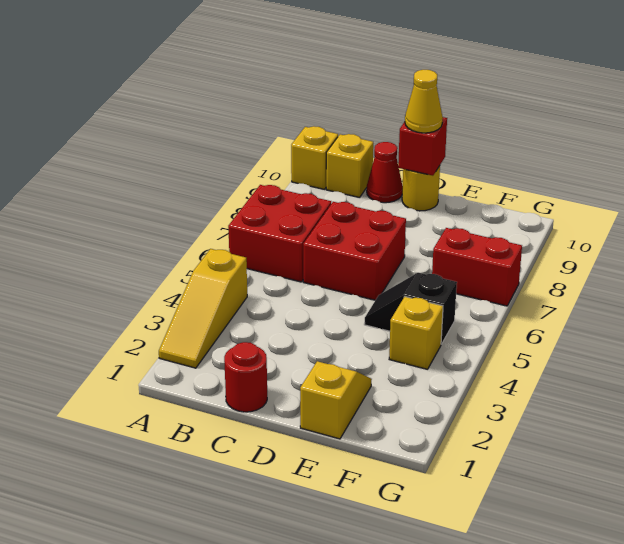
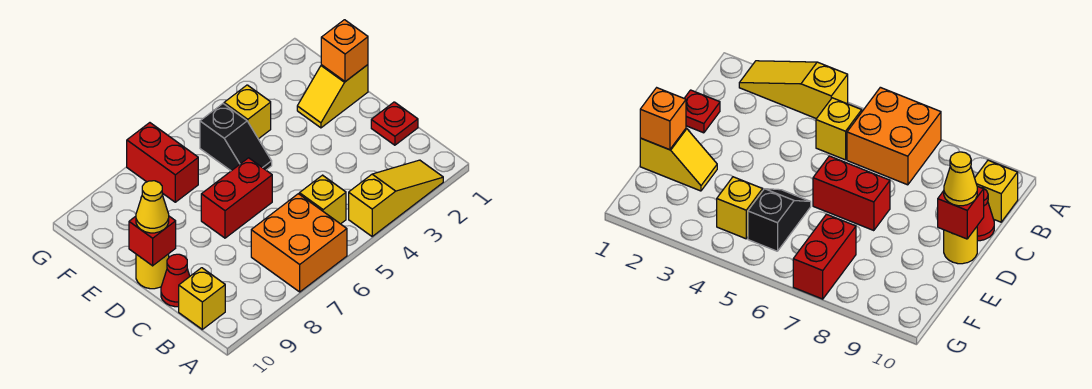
red 2x2 brick [228,185,331,282] -> orange 2x2 brick [251,194,347,292]
yellow 1x1 brick [291,126,338,189] -> yellow 1x1 brick moved to [299,175,346,224]
red 1x1 round brick [224,342,267,412] -> red 1x1 plate [371,102,418,145]
red 2x2 brick [303,202,406,300] -> red 1x2 brick [201,158,272,238]
none -> orange 1x1 brick [321,20,368,82]

